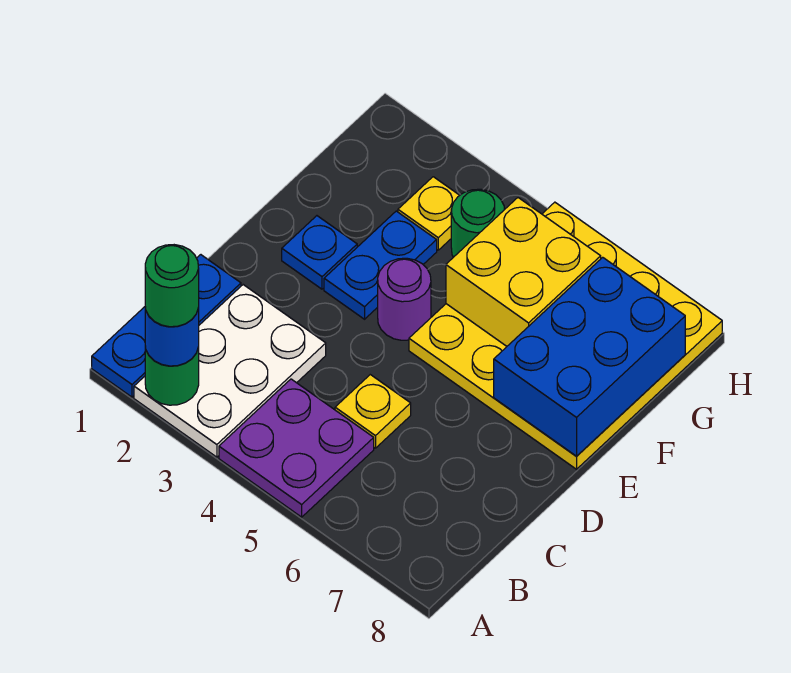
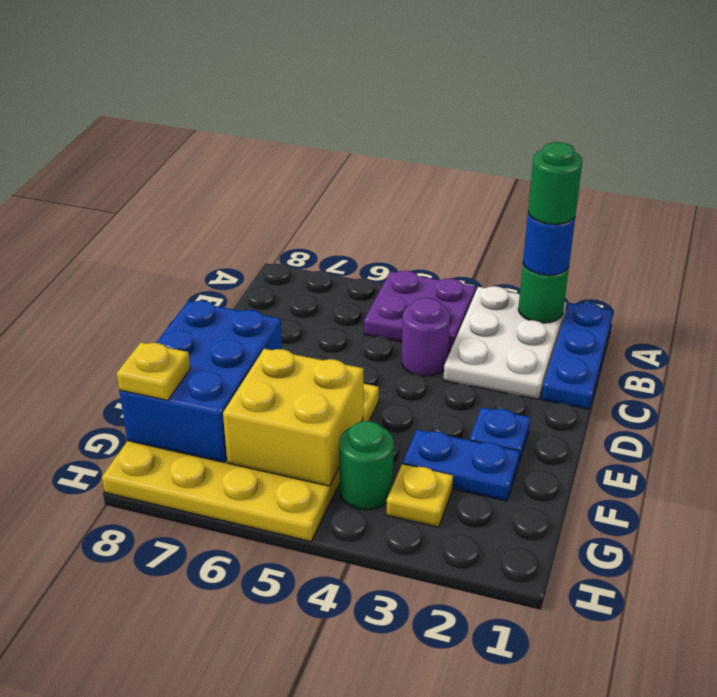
yellow 1x1 plate [335,375,411,448] -> yellow 1x1 plate moved to [117,342,190,400]
blue 1x2 plate [324,211,437,319] -> blue 1x2 plate turned to [403,430,520,501]
purple 1x1 round brick [378,258,431,340] -> purple 1x1 round brick moved to [402,298,450,376]

